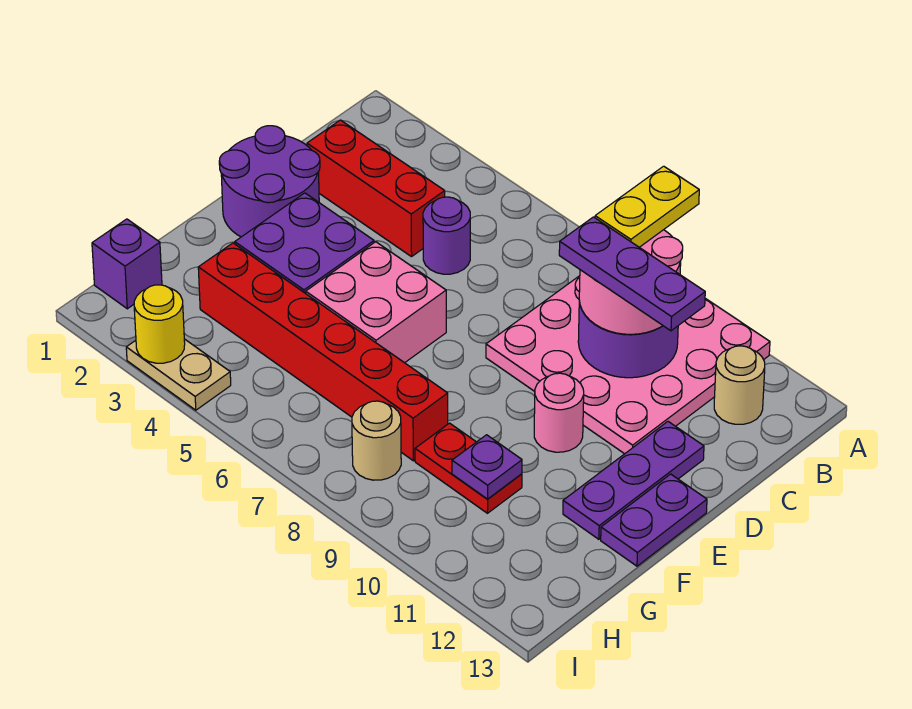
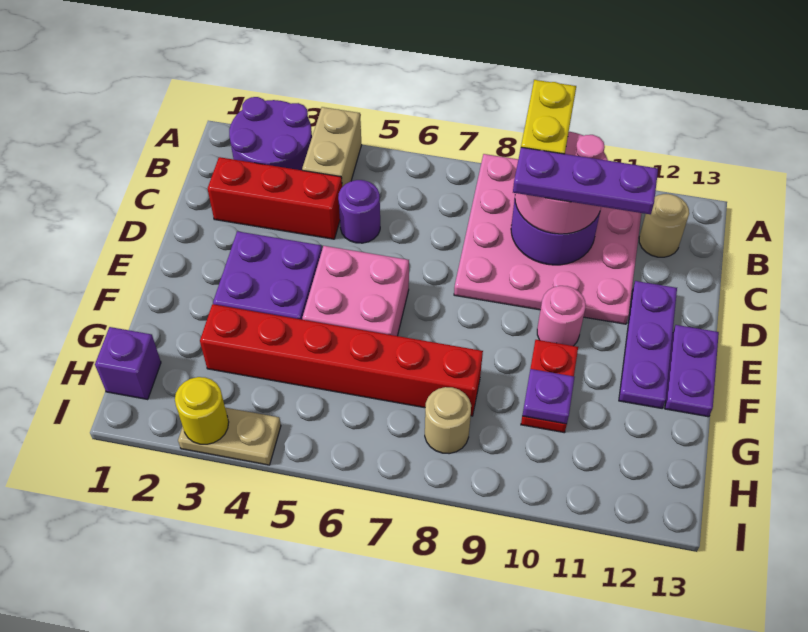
none -> tan 1x2 brick [302,107,362,187]
purple 2x2 round brick [219,126,320,237] -> purple 2x2 round brick moved to [229,97,312,170]
red 1x2 plate [415,423,522,513] -> red 1x2 plate turned to [521,340,578,433]

